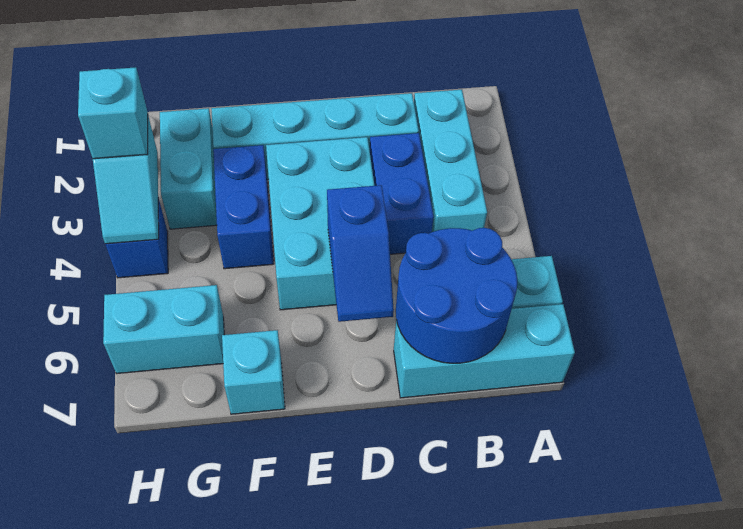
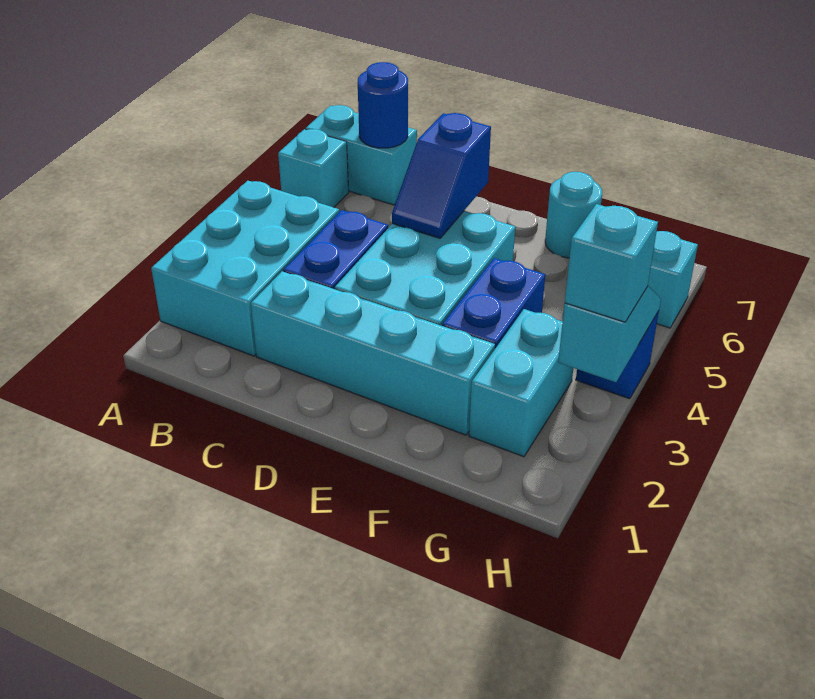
cyan 1x3 brick [394,304,575,398] -> cyan 1x2 brick [306,105,417,205]
cyan 1x3 brick [414,90,487,232] -> cyan 2x3 brick [151,181,339,356]
blue 2x2 round brick [396,228,517,363] -> blue 1x1 round brick [358,62,408,148]
blue 1x2 slope [327,185,394,322] -> blue 1x2 slope turned to [392,113,491,238]
cyan 1x1 brick [222,330,285,414] -> cyan 1x1 round brick [545,172,602,258]

